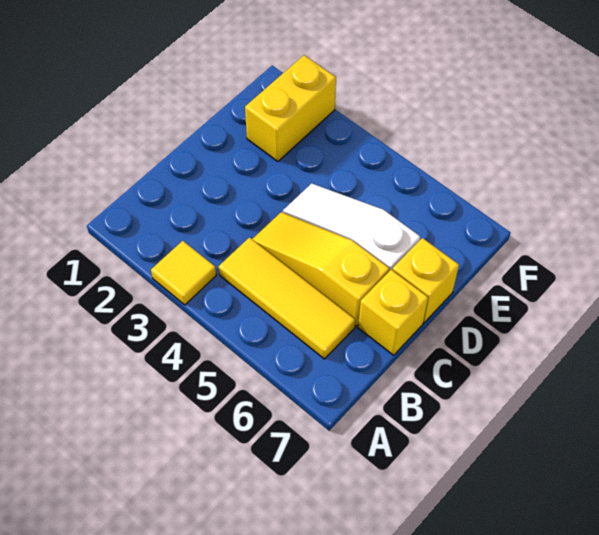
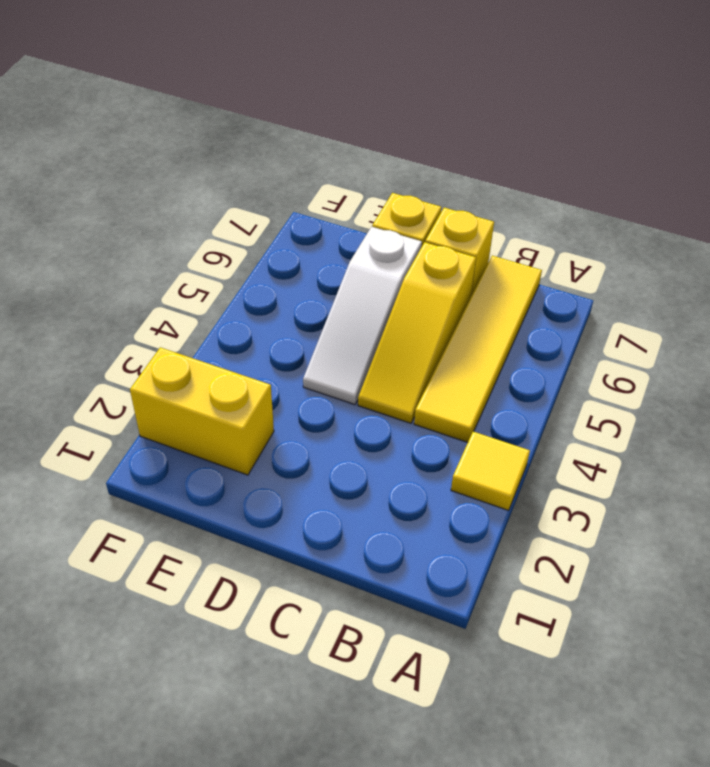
yellow 1x3 tile [219,238,355,359] -> yellow 1x4 tile [414,256,542,442]

